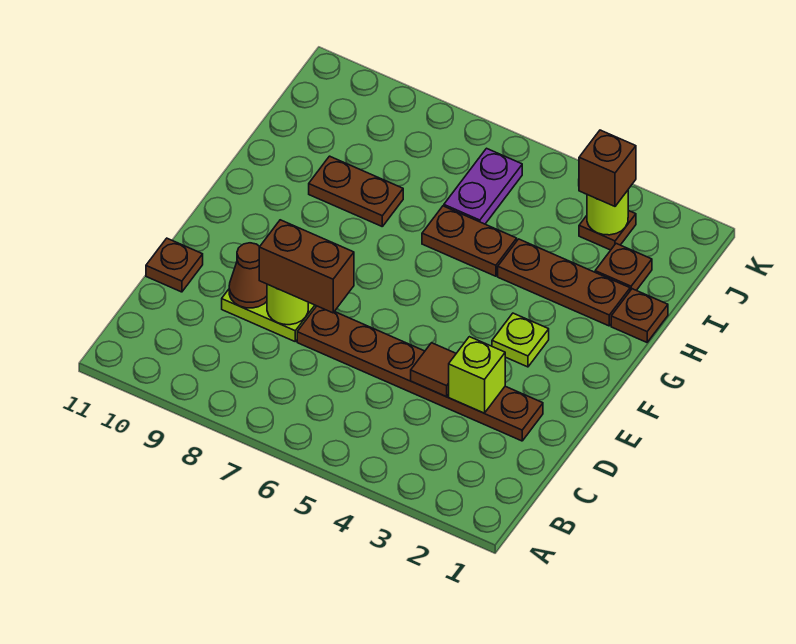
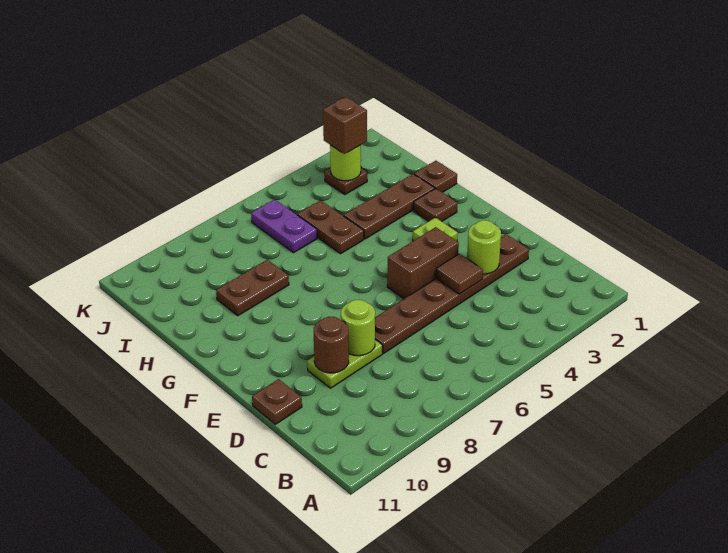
lime 1x1 brick [449,337,505,413] -> lime 1x1 round brick [467,220,501,274]
brown 1x2 brick [259,220,354,313] -> brown 1x2 brick moved to [387,227,459,299]
brown 1x1 cone [229,243,267,308] -> brown 1x1 round brick [314,317,349,373]
brown 1x2 plate [422,206,517,276] -> brown 1x2 plate turned to [297,200,364,254]
brown 1x1 plate [595,244,652,291] -> brown 1x1 plate moved to [413,188,457,221]

